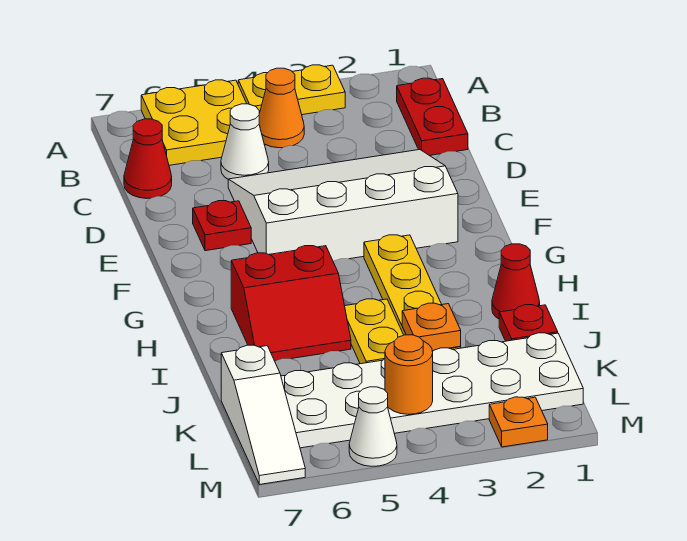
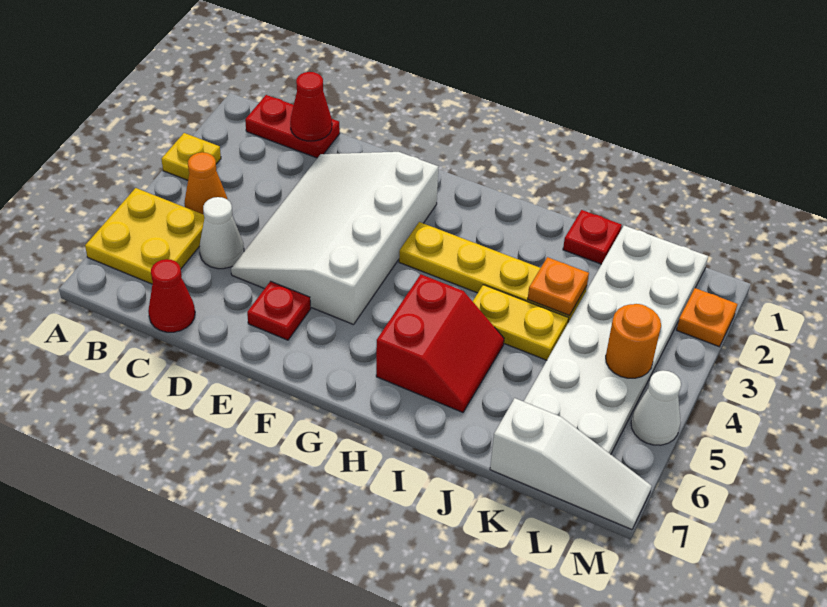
yellow 1x2 plate [238,65,345,115] -> yellow 1x1 plate [162,133,221,180]
red 1x1 cone [492,244,540,319] -> red 1x1 cone moved to [290,72,332,141]

